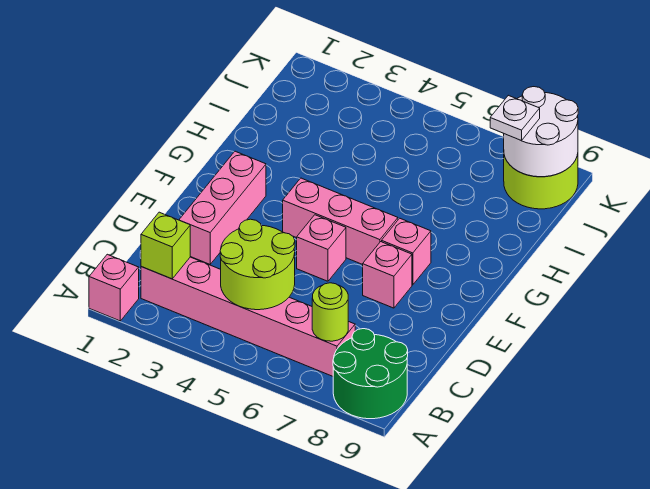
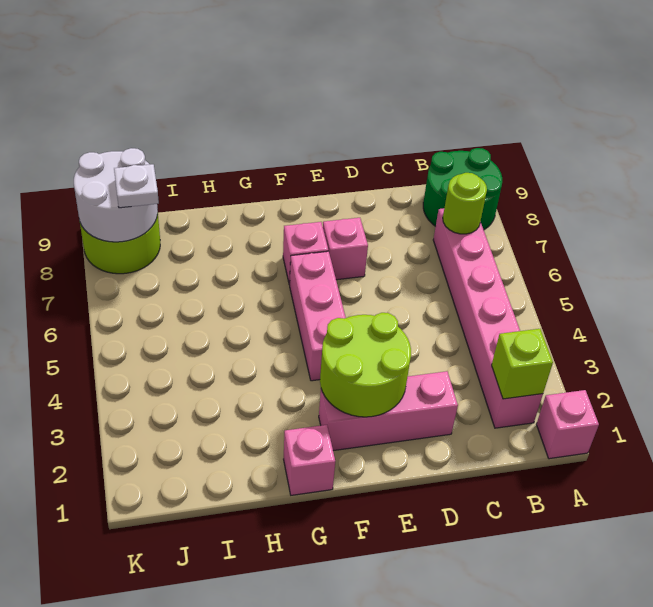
lime 2x2 round brick [220,219,295,310] -> lime 2x2 round brick moved to [320,313,411,417]
pink 1x1 brick [297,215,346,281] -> pink 1x1 brick moved to [284,425,335,495]

